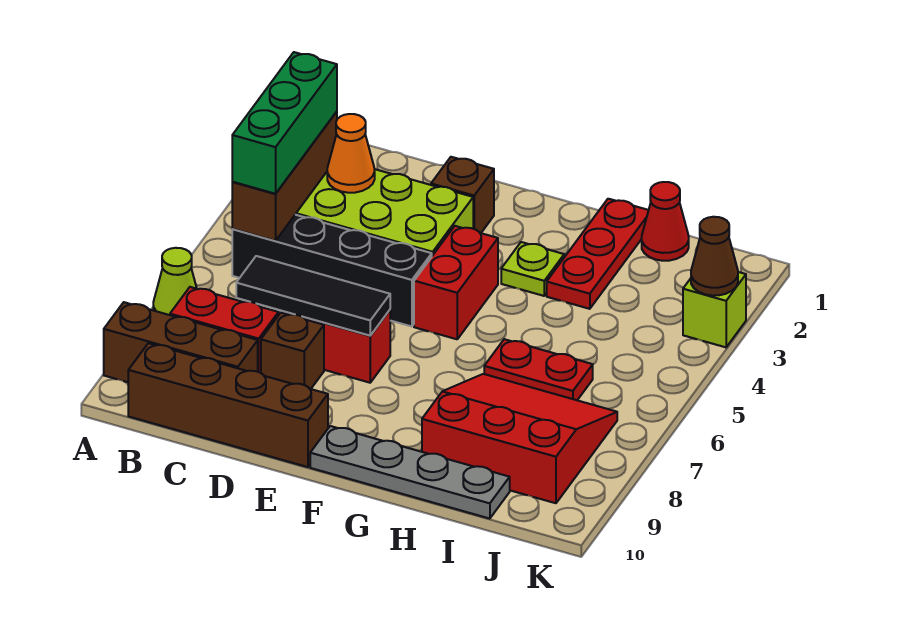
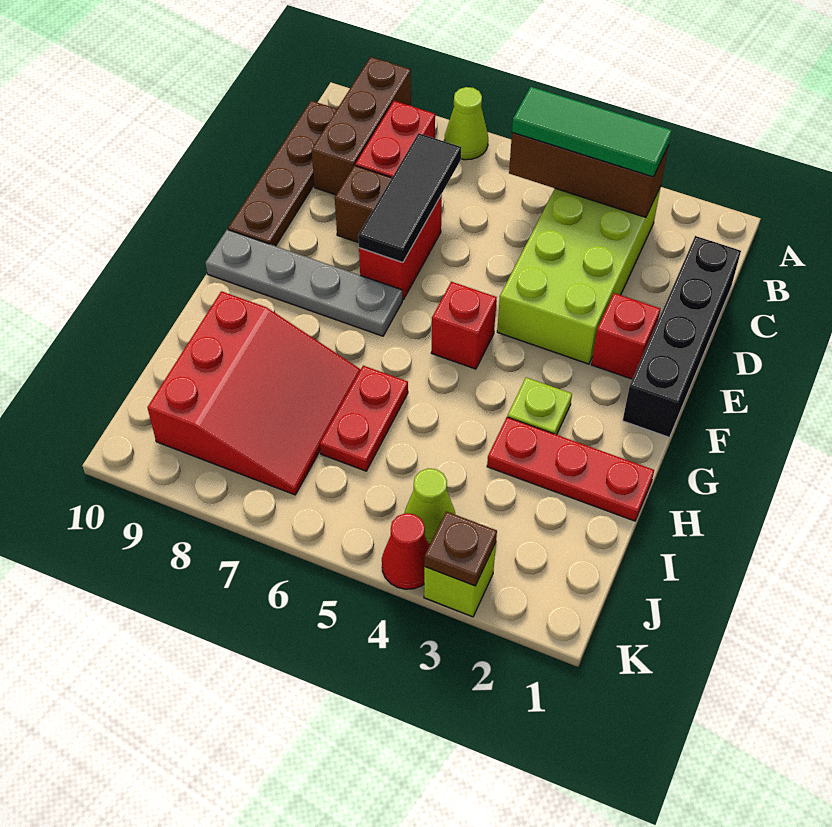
green 1x3 brick [232,52,337,194] -> green 1x3 tile [512,87,672,177]
black 1x4 brick [232,215,432,327] -> black 1x4 brick moved to [623,236,741,437]
brown 1x4 brick [128,343,328,467] -> brown 1x4 plate [228,101,337,246]
orange 1x1 cone [327,114,375,193] -> none
brown 1x1 brick [431,157,494,233] -> red 1x1 brick [591,293,660,379]
red 1x2 brick [414,226,498,339] -> red 1x1 brick [431,282,497,369]
grey 1x4 plate [310,426,510,519] -> grey 1x4 plate turned to [205,230,402,336]
red 1x1 cone [642,182,689,261] -> red 1x1 cone moved to [382,513,429,589]
none -> lime 1x1 cone [405,468,455,544]
brown 1x1 cone [691,217,738,296] -> brown 1x1 plate [424,511,497,586]

